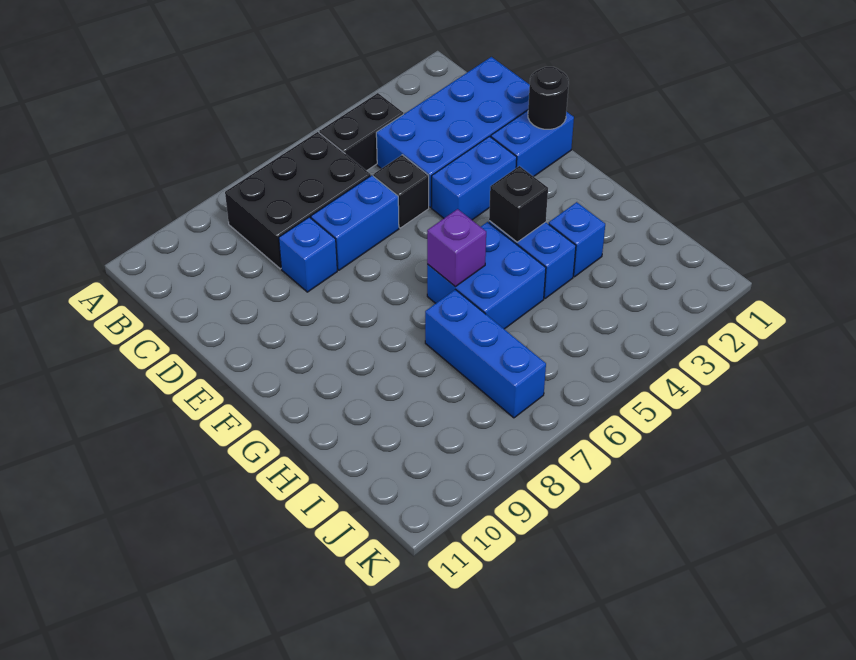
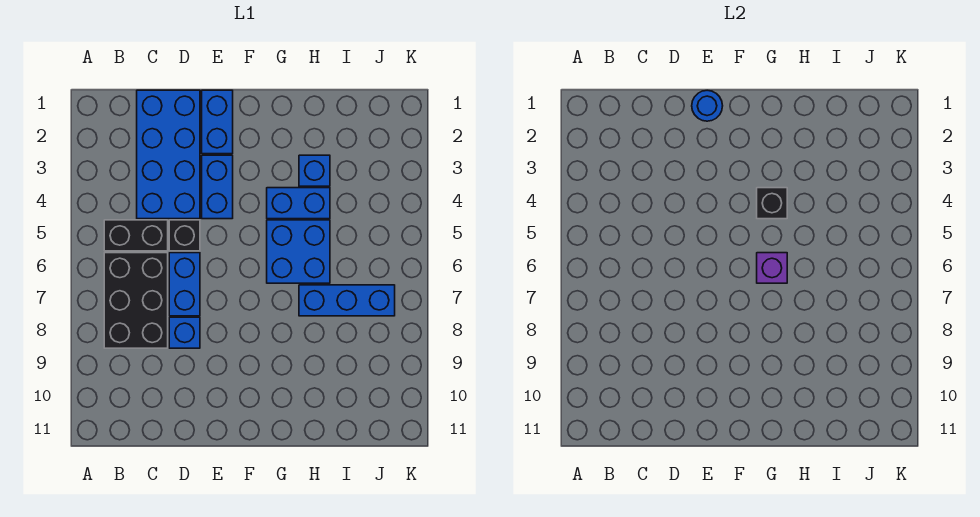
black 1x2 brick [319,93,403,171] -> black 1x2 brick turned to [104,220,168,251]
black 1x1 round brick [528,67,569,129] -> blue 1x1 round brick [692,90,723,121]

